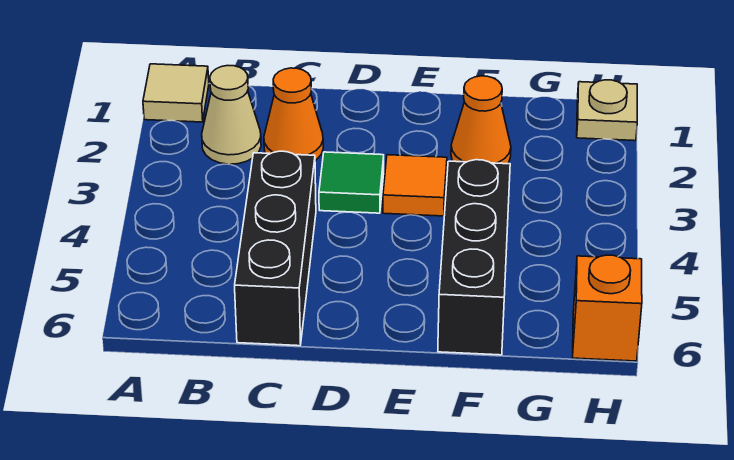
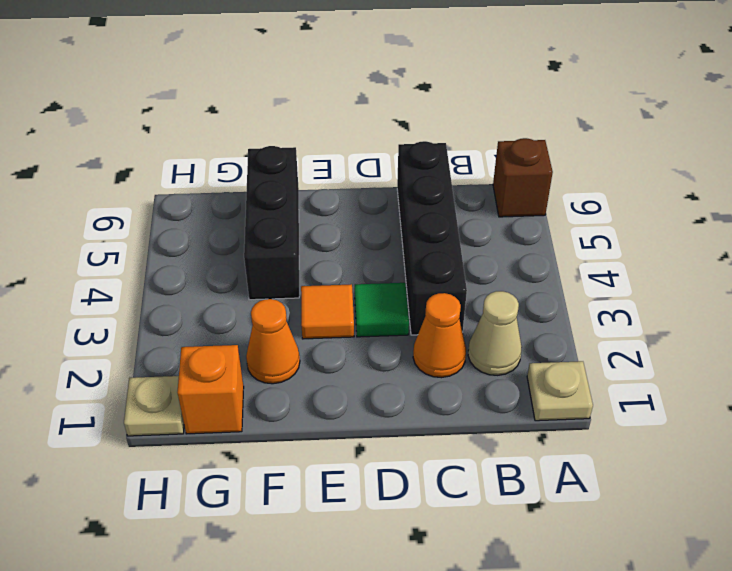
tan 1x1 tile [143,64,209,122] -> tan 1x1 plate [527,361,593,421]
none -> brown 1x1 brick [493,138,553,217]
black 1x3 brick [235,151,316,346] -> black 1x4 brick [397,141,467,335]
orange 1x1 brick [572,255,642,361] -> orange 1x1 brick moved to [177,345,244,434]

